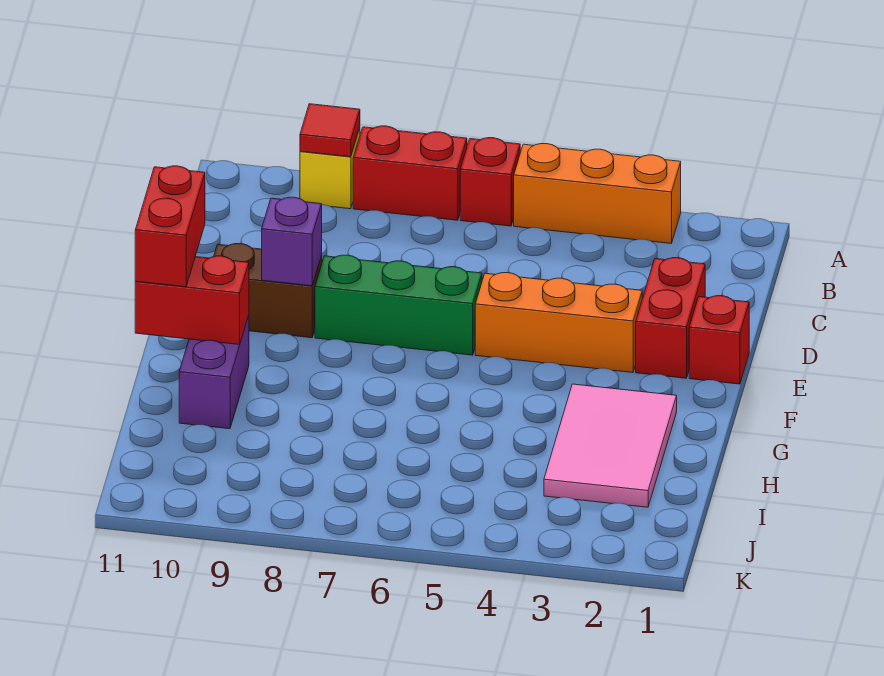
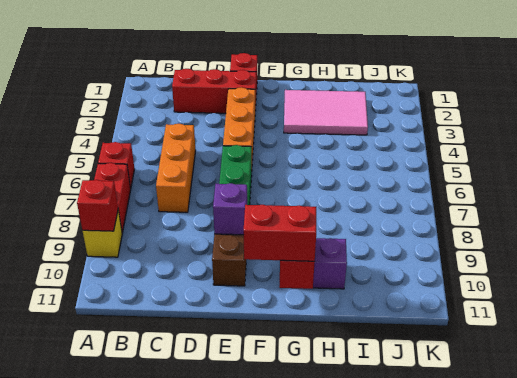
orange 1x3 brick [514,144,681,243] -> orange 1x3 brick moved to [156,124,196,212]
red 1x1 tile [300,104,360,157] -> red 1x1 brick [77,180,118,231]
red 1x2 brick [636,258,705,378] -> red 1x3 brick [172,69,256,113]

